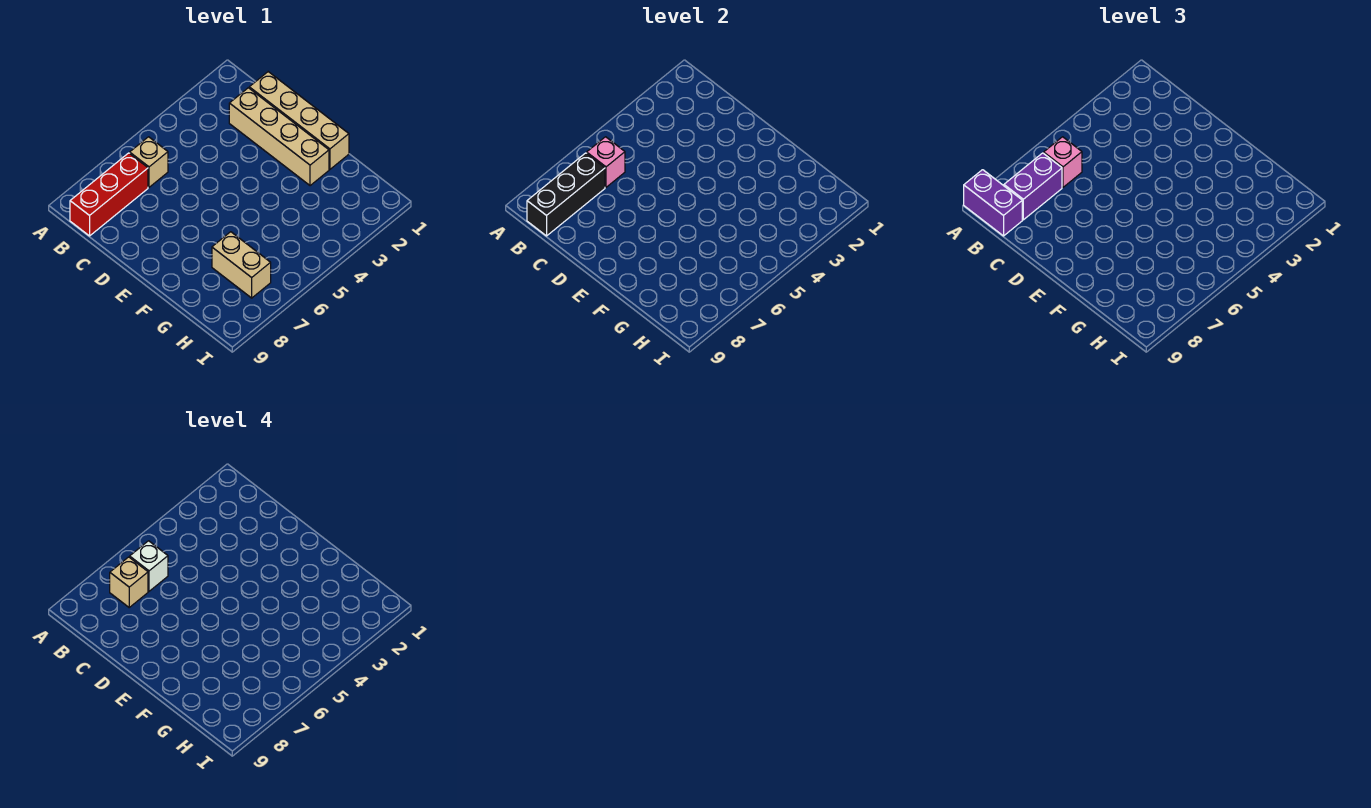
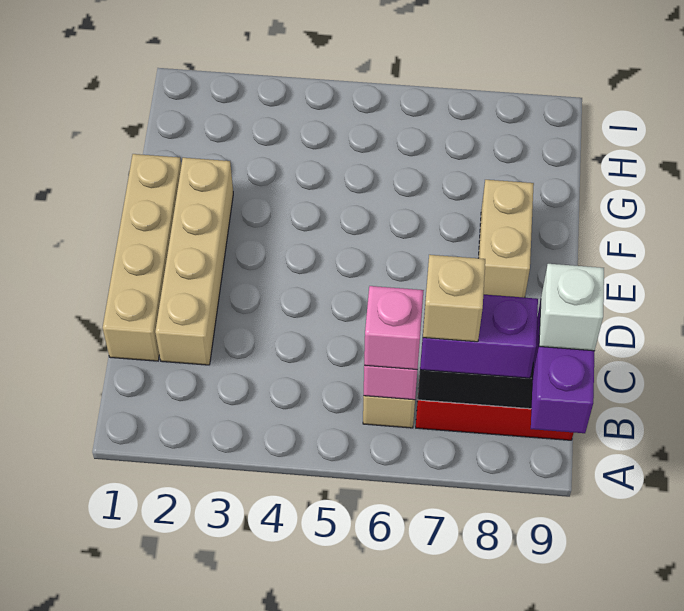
white 1x1 brick [130,541,168,591] -> white 1x1 brick moved to [539,264,604,351]
tan 1x2 brick [212,232,271,298] -> tan 1x2 brick moved to [479,180,534,298]

